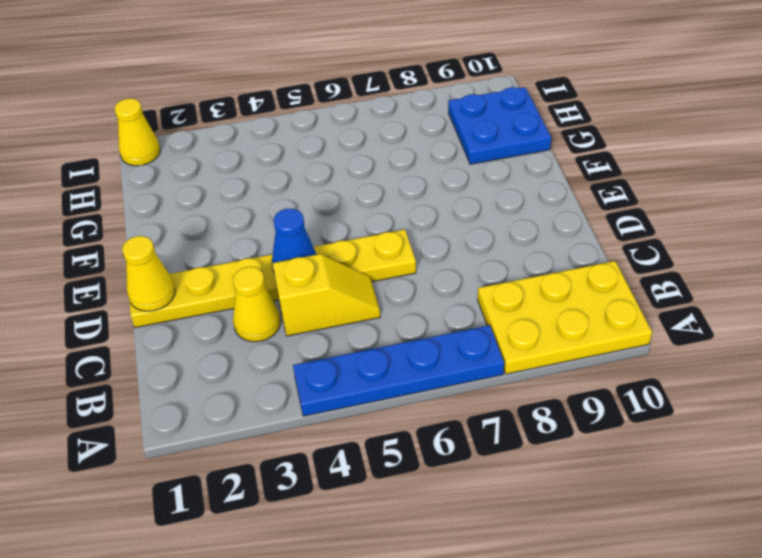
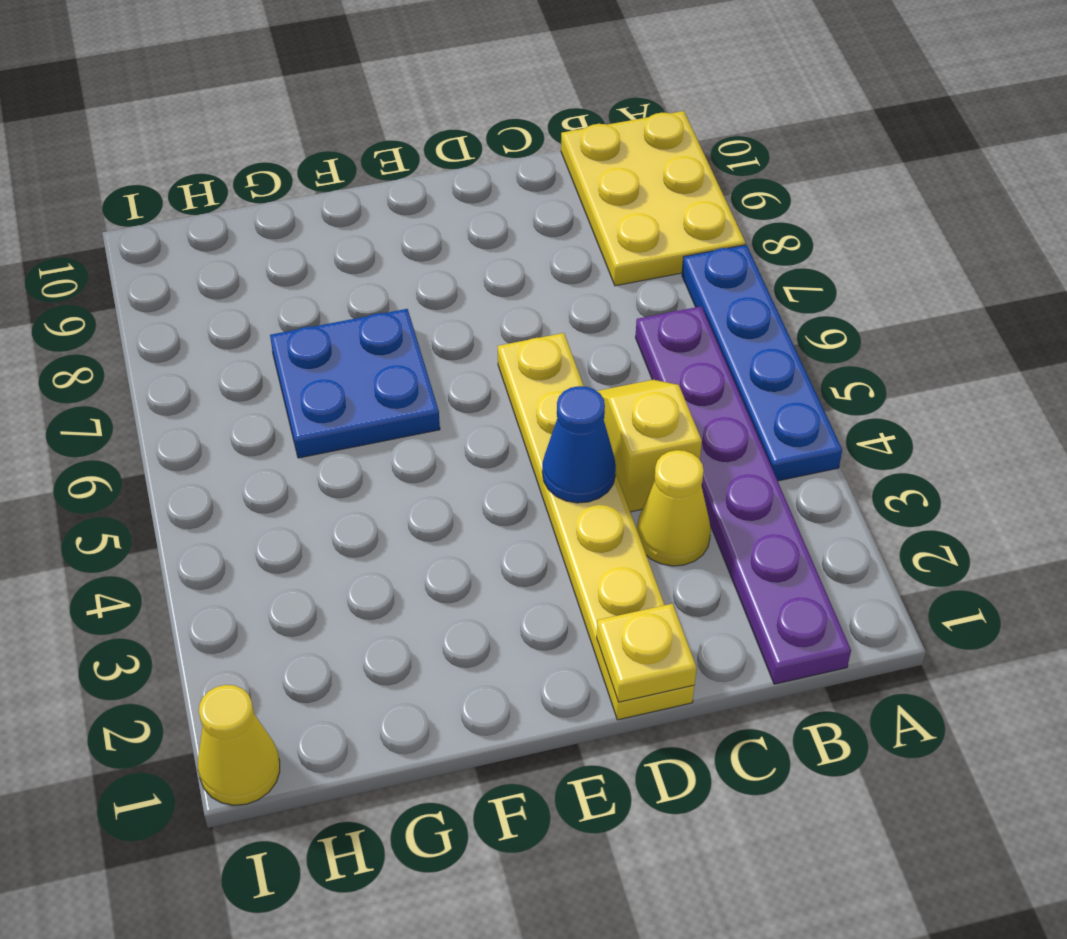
none -> purple 1x6 plate [635,306,851,684]
yellow 1x1 cone [122,236,175,311] -> yellow 1x1 plate [597,604,697,702]
blue 2x2 plate [448,87,551,164] -> blue 2x2 plate moved to [270,309,440,458]

